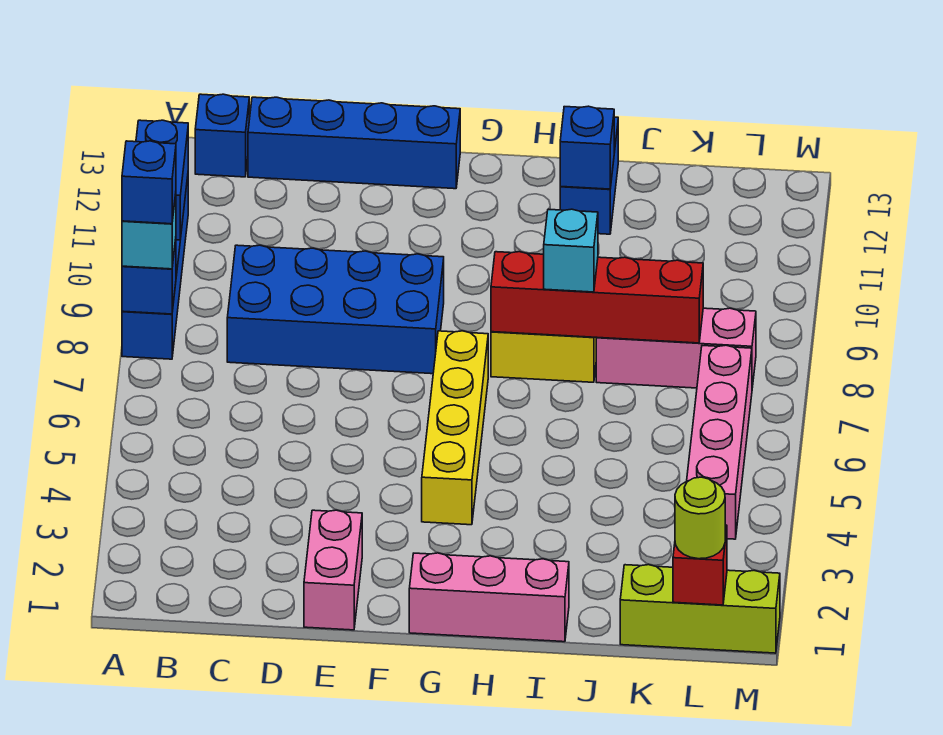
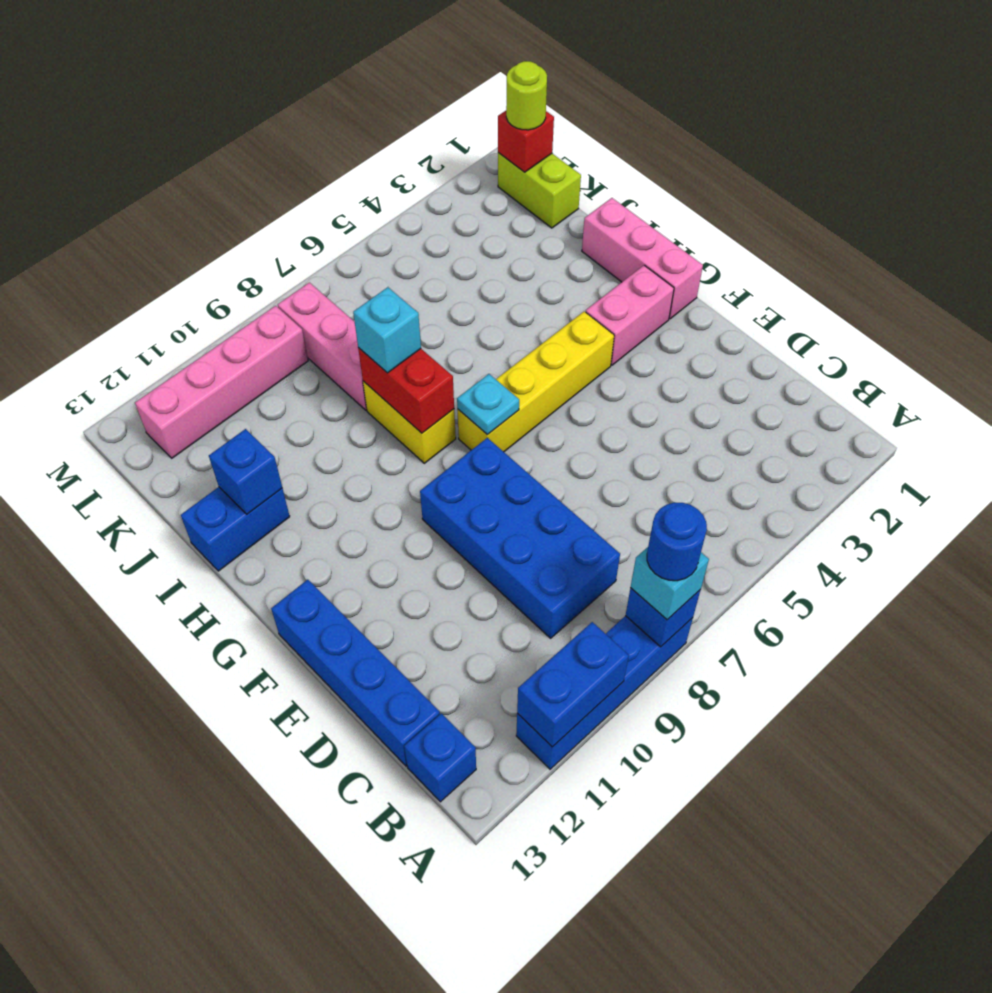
blue 1x1 brick [122,141,176,224] -> blue 1x1 round brick [647,503,707,581]
pink 1x2 brick [304,510,362,630] -> pink 1x2 brick moved to [586,265,674,365]
none -> cyan 1x1 plate [457,374,519,435]
red 1x4 brick [491,252,703,343] -> red 1x2 brick [358,348,454,433]
lime 1x3 brick [620,565,780,653] -> lime 1x2 brick [498,153,581,228]
pink 1x4 brick [687,345,752,539] -> pink 1x4 brick moved to [135,306,308,458]

